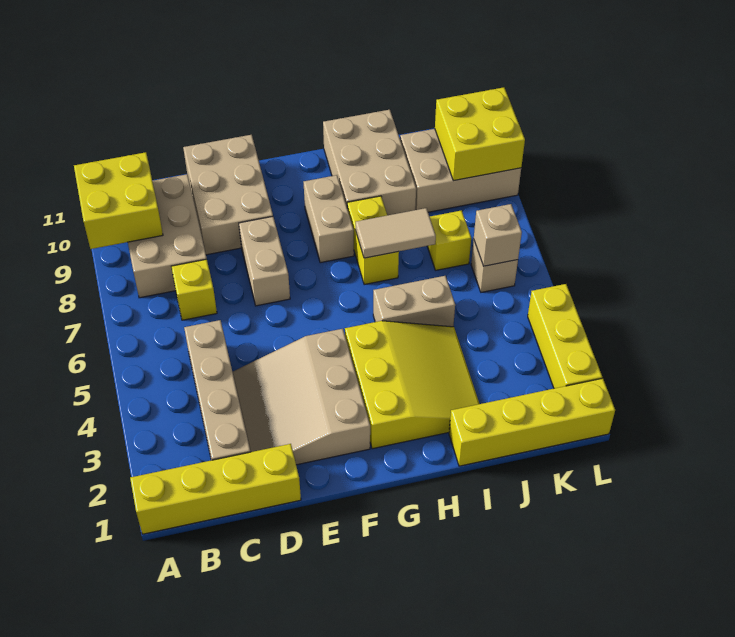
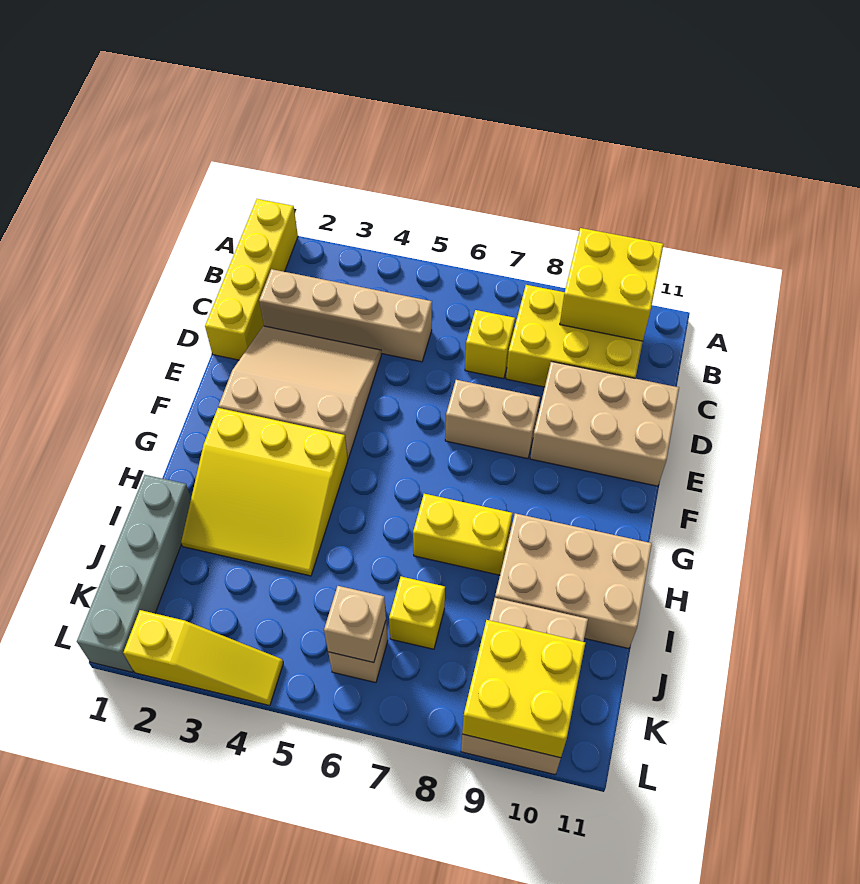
tan 2x3 brick [128,174,207,298] -> yellow 2x3 brick [506,285,643,387]
tan 1x2 brick [304,175,354,263] -> none
tan 1x2 brick [373,276,455,327] -> none
tan 1x2 tile [356,208,436,258] -> none
yellow 1x4 brick [449,378,615,466] -> grey 1x4 brick [77,475,191,672]
yellow 1x3 brick [528,284,602,388] -> yellow 1x3 slope [123,610,283,706]

